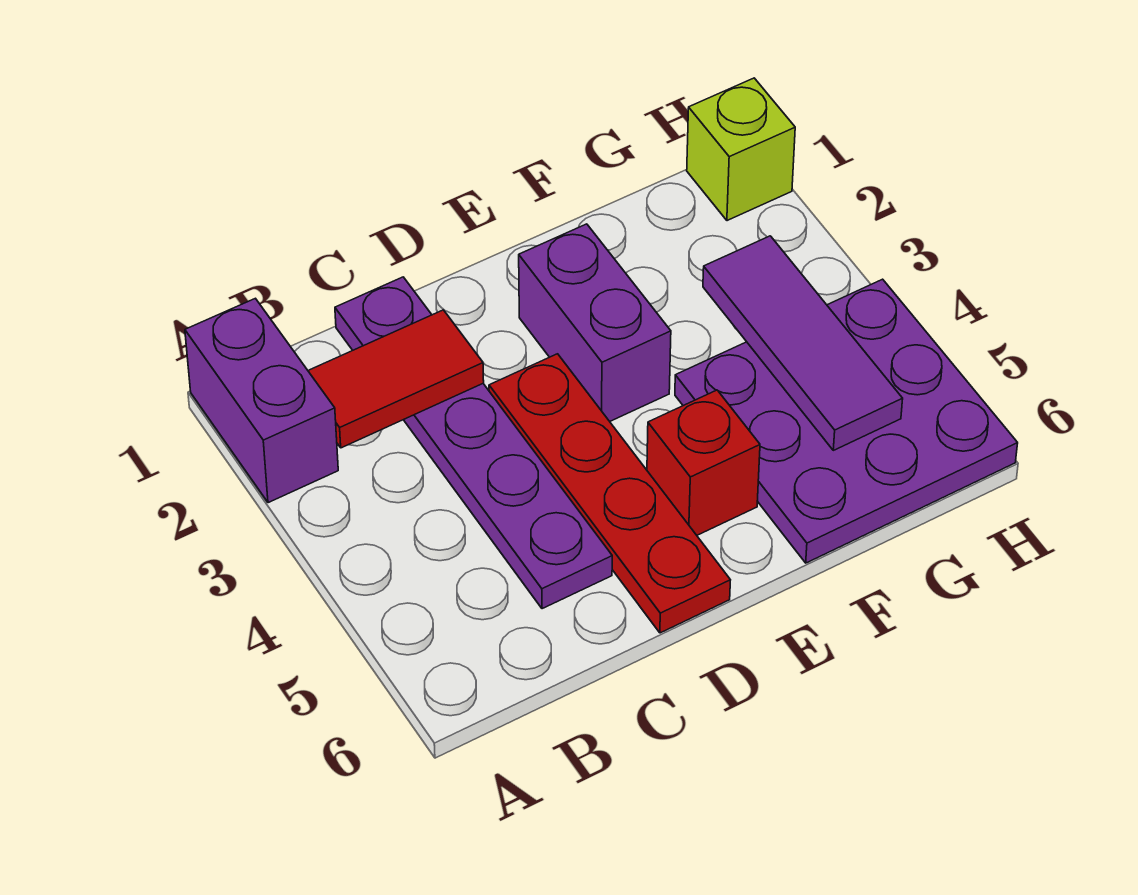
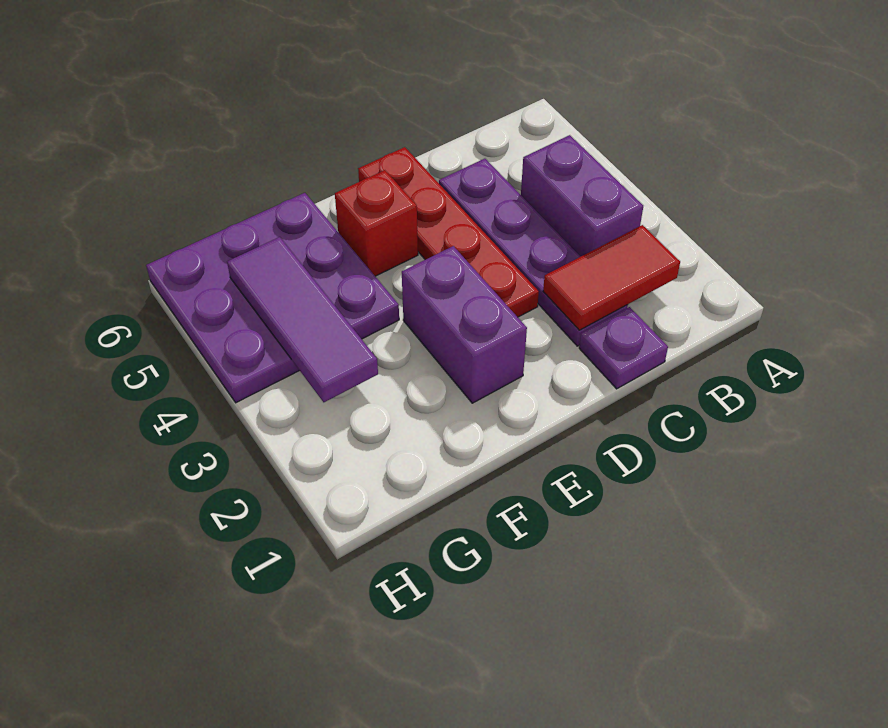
purple 1x2 brick [185,298,338,503] -> purple 1x2 brick moved to [521,135,643,256]
lime 1x1 brick [687,78,795,221] -> none

